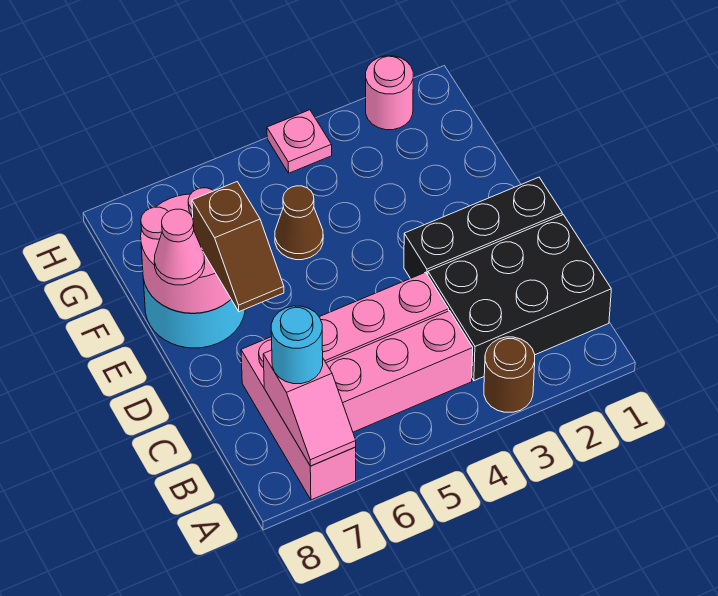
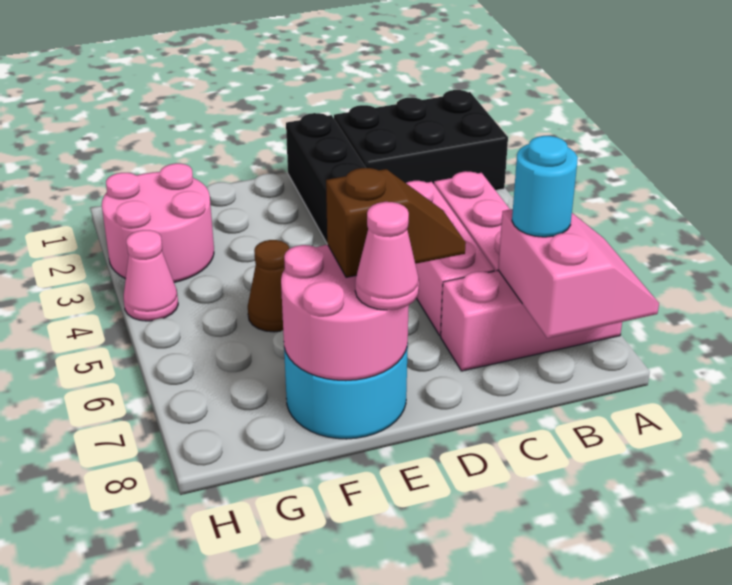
brown 1x1 round brick [484,337,535,412] -> none
pink 1x2 slope [263,350,356,466] -> pink 2x2 slope [498,209,659,338]
black 2x3 brick [428,215,611,381] -> black 2x3 brick turned to [334,90,508,190]
pink 1x1 round brick [366,56,413,130] -> pink 2x2 round brick [102,163,214,282]
pink 1x1 plate [267,110,332,173] -> pink 1x1 cone [124,230,178,321]

